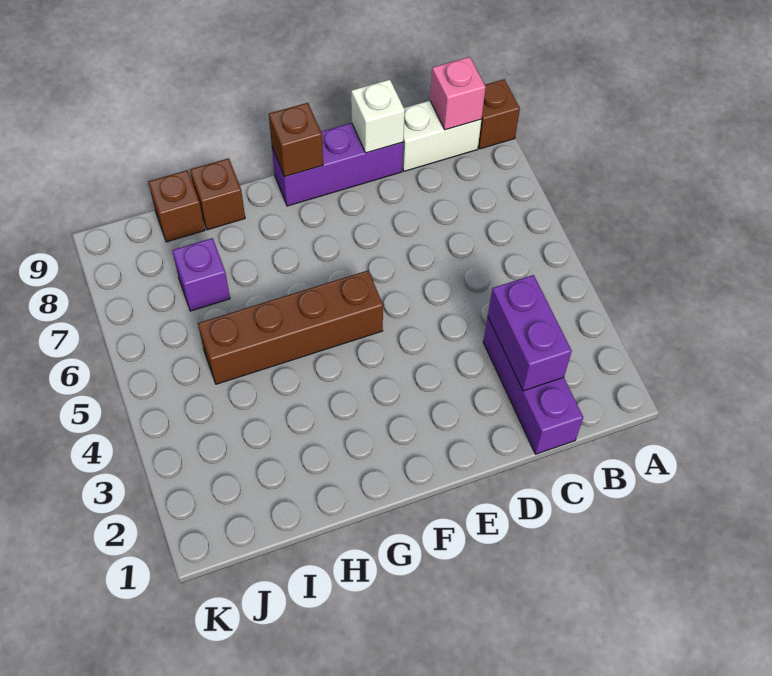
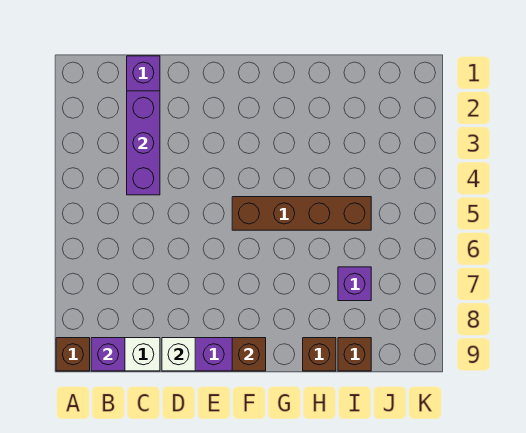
pink 1x1 brick [430,57,486,130] -> purple 1x1 brick [91,338,125,371]
purple 1x2 brick [488,275,572,391] -> purple 1x3 brick [127,91,160,195]

